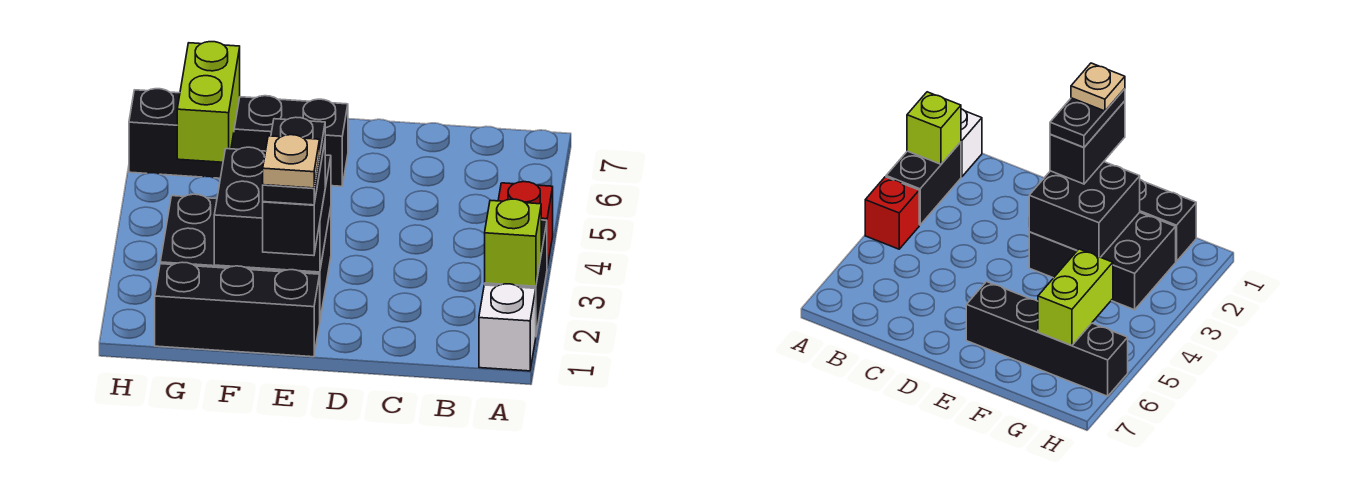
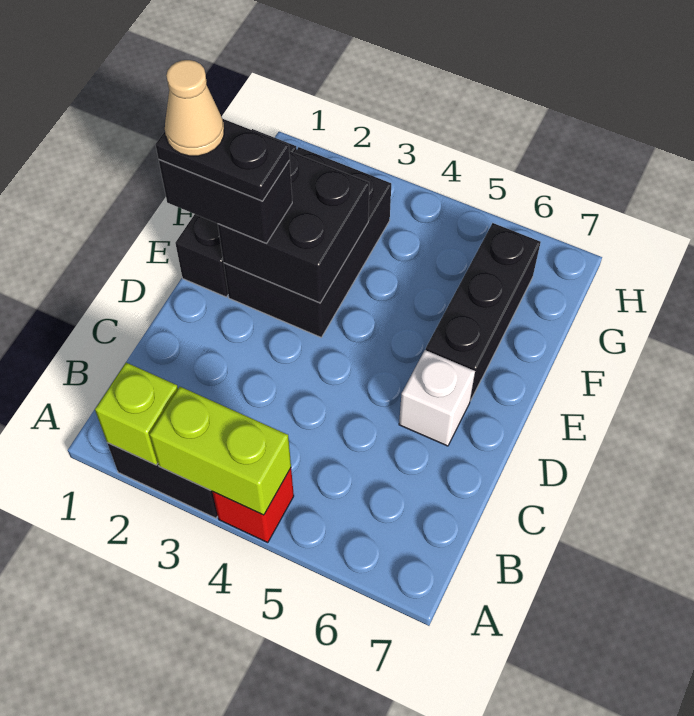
white 1x1 brick [479,284,536,371] -> white 1x1 brick moved to [399,350,475,446]
tan 1x1 plate [263,135,320,188] -> tan 1x1 cone [165,60,224,156]
black 1x4 brick [129,89,348,186] -> black 1x3 brick [426,223,541,401]
lime 1x2 brick [177,42,240,162] -> lime 1x2 brick moved to [150,387,291,515]

